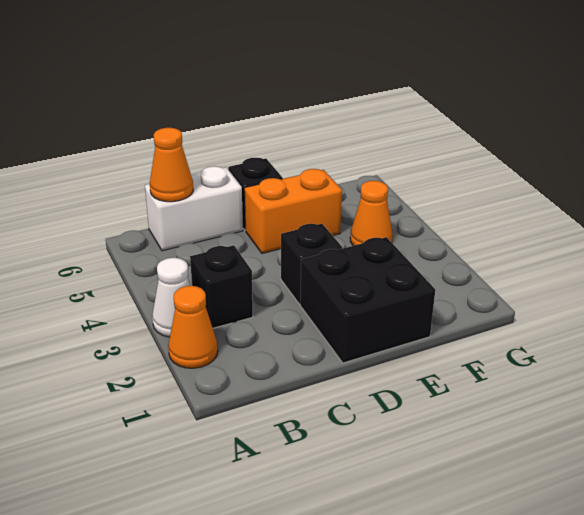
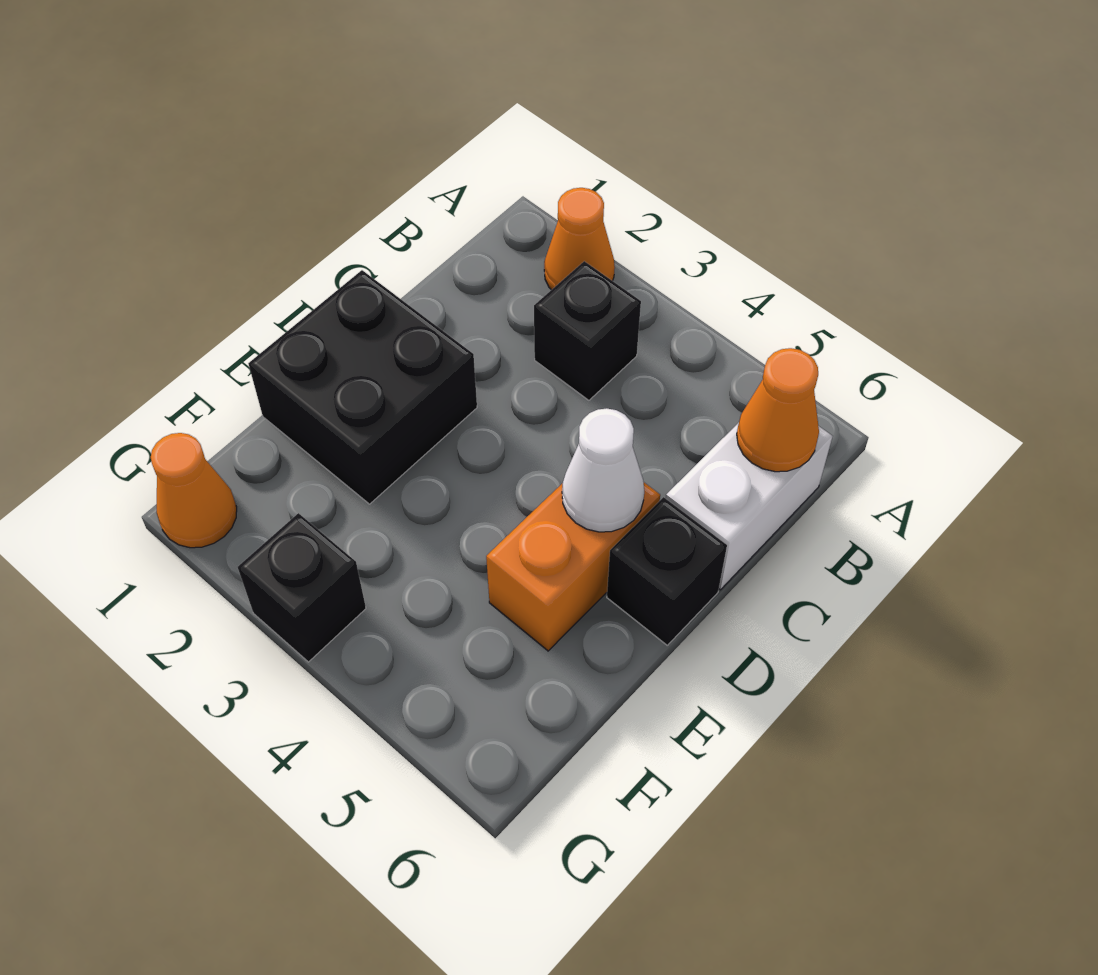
white 1x1 cone [152,258,191,337] -> white 1x1 cone moved to [562,408,644,532]
black 1x1 brick [281,224,342,304] -> black 1x1 brick moved to [238,513,366,662]
orange 1x1 cone [350,181,393,246] -> orange 1x1 cone moved to [151,433,237,548]

